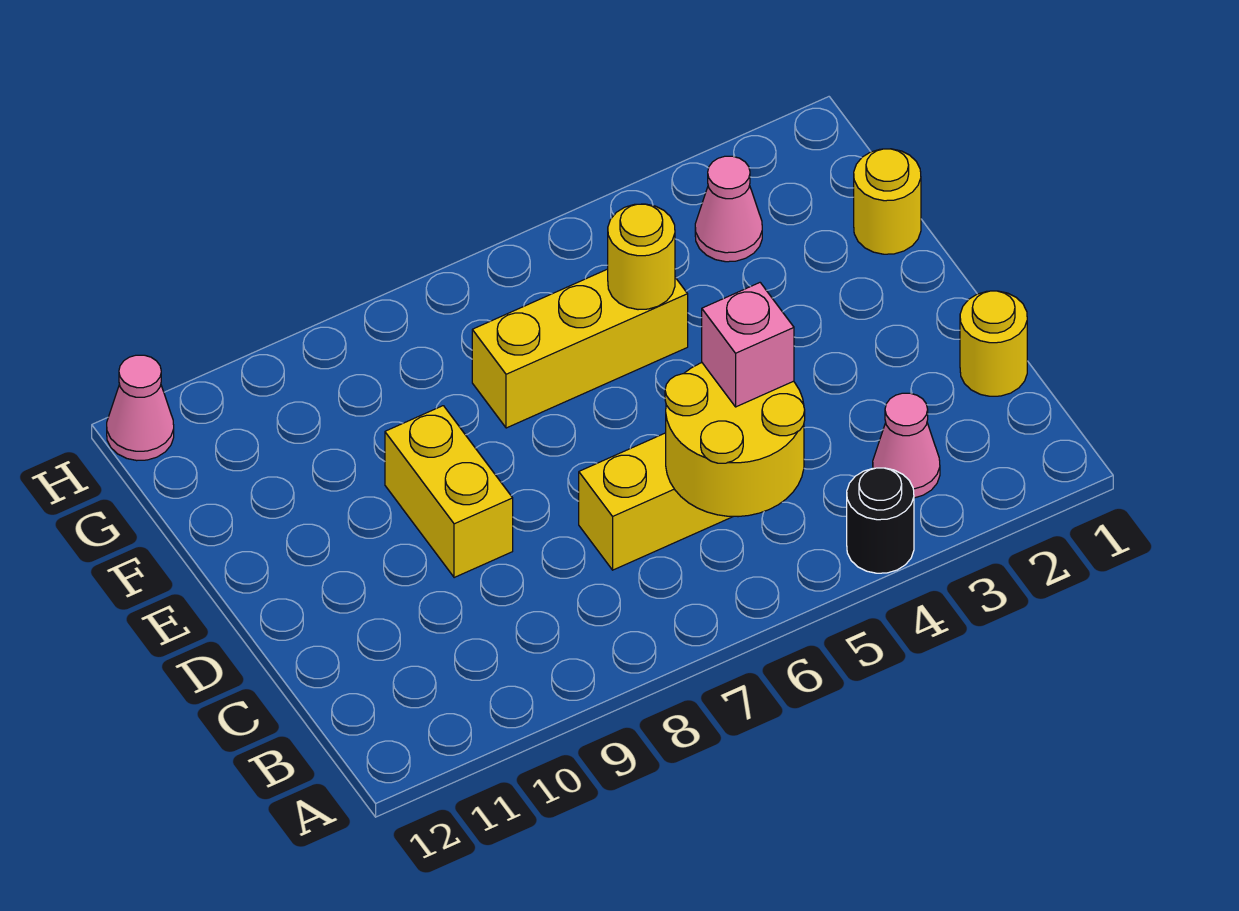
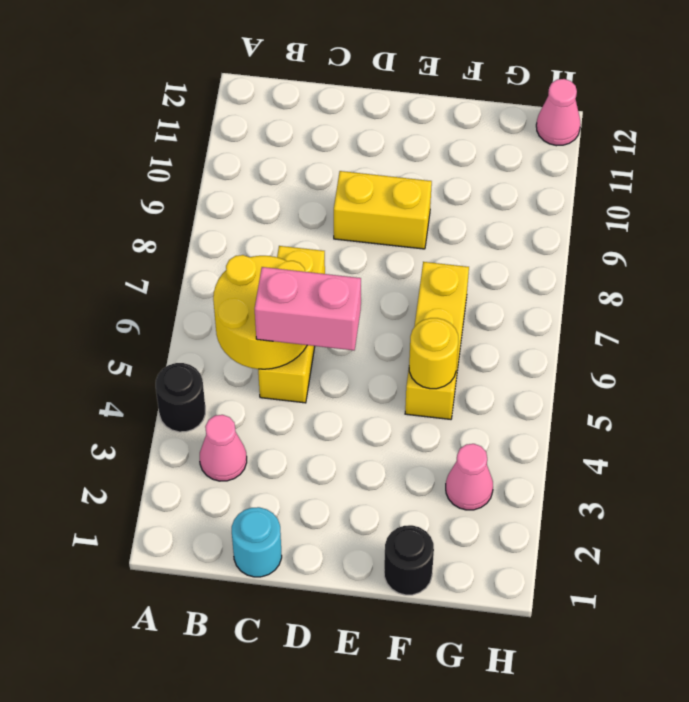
yellow 1x1 round brick [960,291,1027,396] -> cyan 1x1 round brick [232,507,282,577]
pink 1x1 brick [702,283,794,407] -> pink 1x2 brick [255,267,361,350]
yellow 1x1 round brick [854,149,921,254] -> black 1x1 round brick [384,525,434,595]

